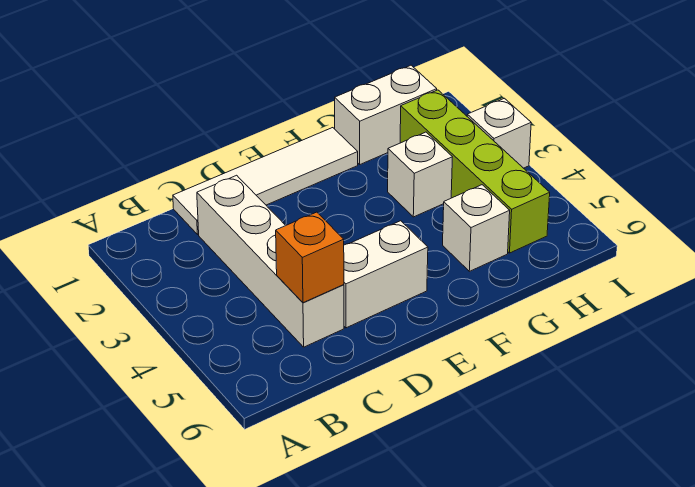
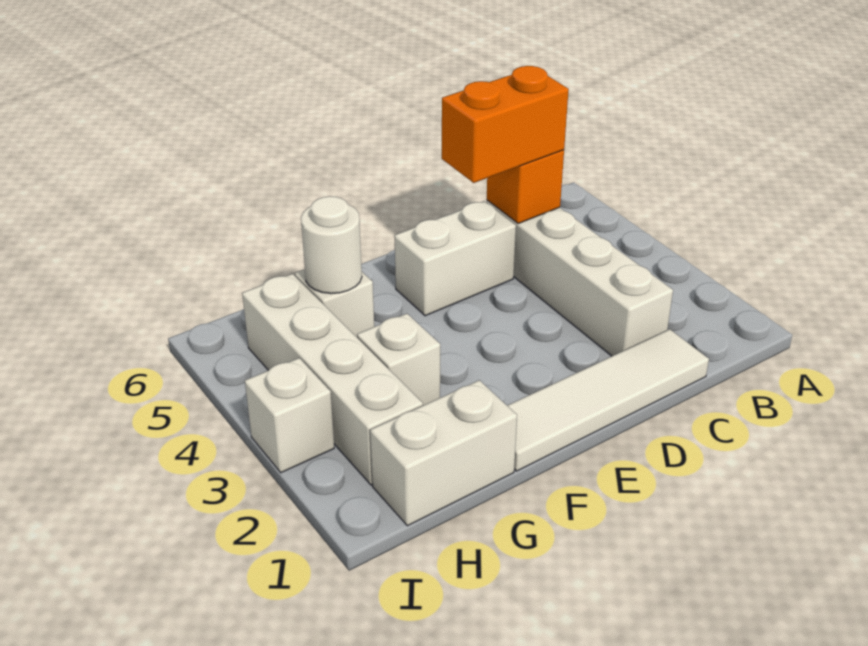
none -> orange 1x2 brick [442,66,569,183]
none -> white 1x1 round brick [301,196,362,294]
lime 1x4 brick [400,90,550,253] -> white 1x4 brick [242,274,423,485]

